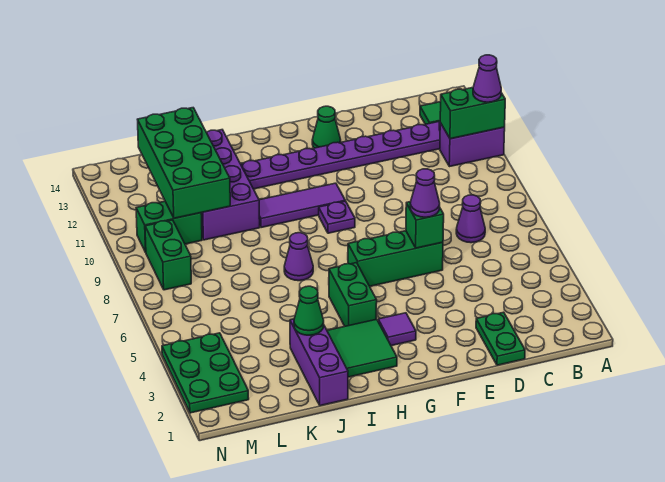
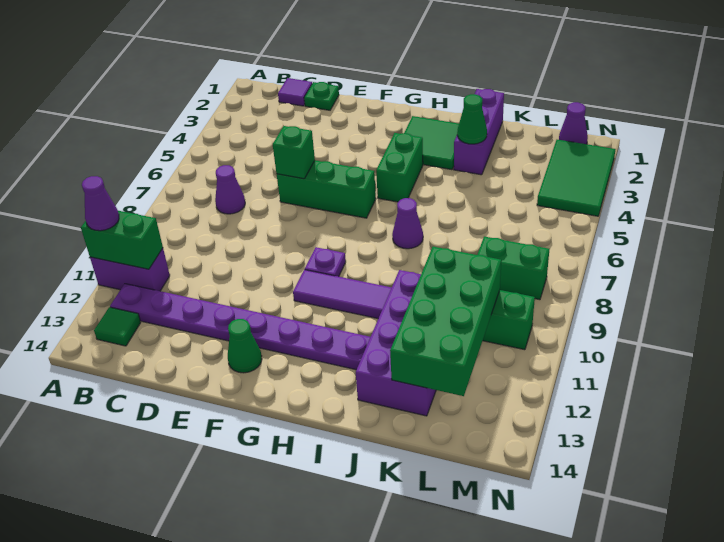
green 1x2 plate [476,312,525,365] -> green 1x1 plate [304,82,339,110]
purple 1x1 cone [410,169,440,217] -> purple 1x1 cone moved to [559,102,588,144]
purple 1x1 tile [378,313,416,346] -> purple 1x1 tile moved to [278,78,312,106]
green 2x3 plate [162,333,249,413] -> green 2x3 tile [537,140,615,216]
green 1x2 brick [145,220,191,290] -> green 1x2 brick turned to [477,236,549,300]

